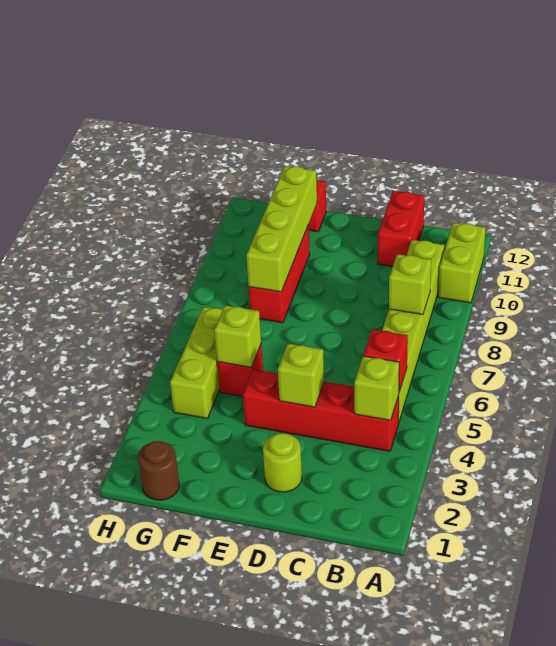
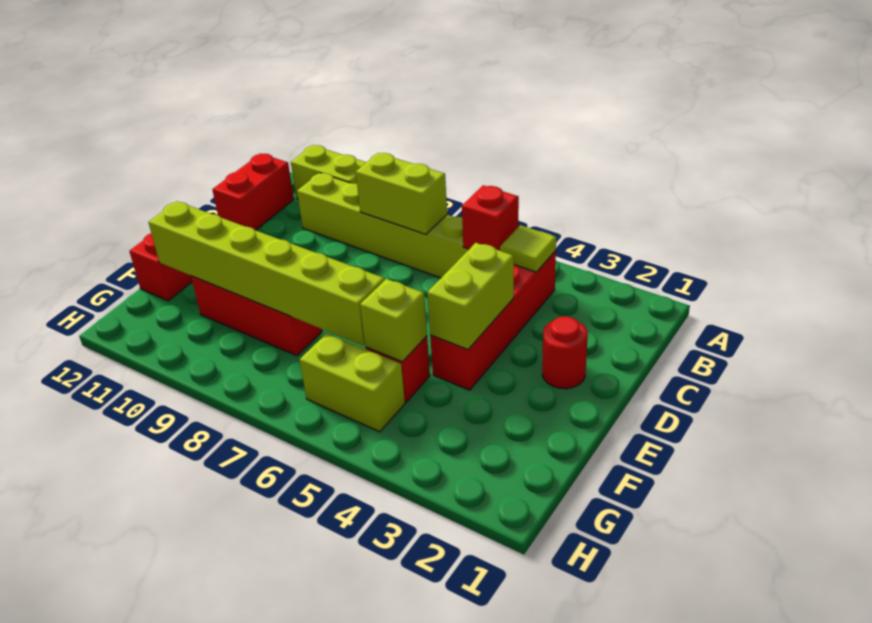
lime 1x1 brick [354,356,399,420] -> lime 1x1 tile [500,225,556,272]
lime 1x1 brick [389,254,431,315] -> lime 1x2 brick [356,153,447,234]
red 1x2 brick [378,191,424,267] -> red 1x2 brick turned to [212,154,294,230]
lime 1x1 round brick [263,433,302,492] -> red 1x1 round brick [542,317,588,389]
lime 1x1 brick [278,344,324,407] -> lime 1x2 brick [427,243,514,350]
lime 1x4 brick [246,166,317,292] -> lime 1x6 brick [148,201,385,346]
brown 1x1 round brick [138,441,179,500] -> none
lime 1x3 brick [170,307,223,418] -> lime 1x2 brick [300,333,405,432]

